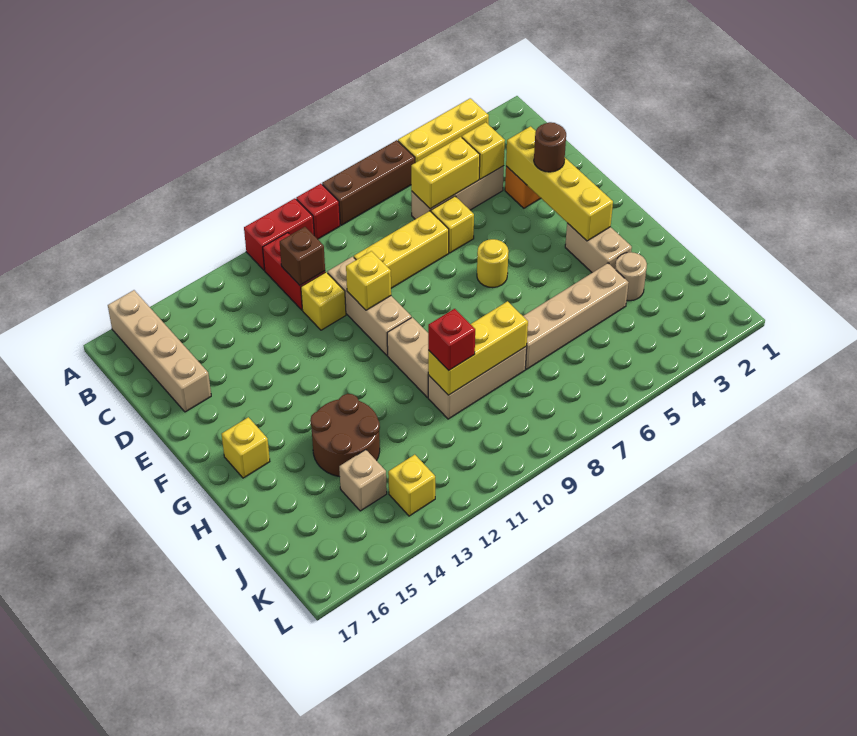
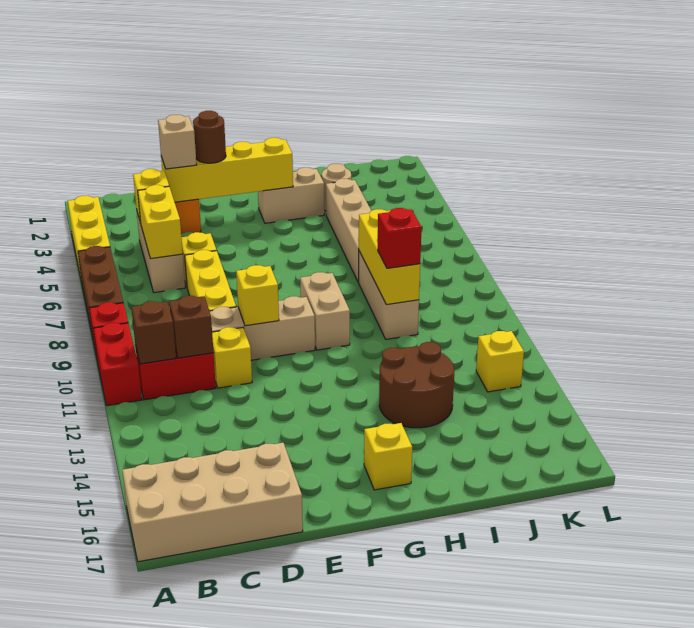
tan 1x4 brick [108,290,211,412] -> tan 2x4 brick [122,443,303,562]
none -> brown 1x1 brick [131,301,176,364]
yellow 1x1 round brick [477,239,508,288] -> none
tan 1x2 brick [387,317,428,398] -> tan 1x2 brick turned to [300,272,350,350]
tan 1x1 brick [339,450,387,511] -> tan 1x1 brick moved to [158,115,197,169]

